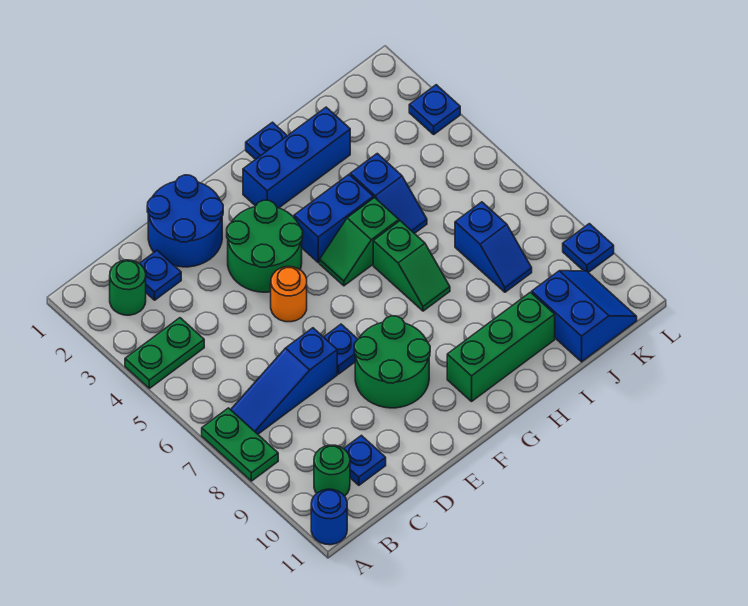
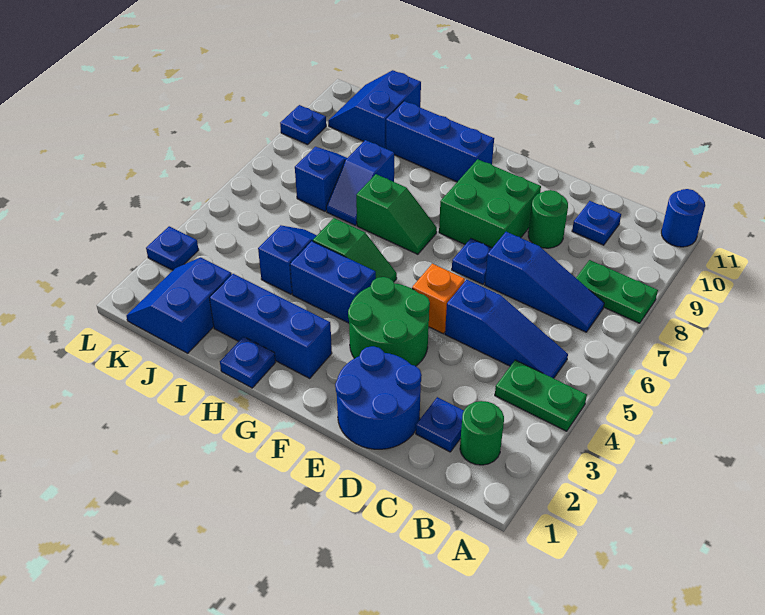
green 1x2 plate [202,408,278,481] -> green 1x2 plate turned to [576,260,658,323]
none -> blue 1x3 slope [445,279,568,378]
green 1x1 round brick [314,445,350,496] -> green 1x1 round brick moved to [528,190,568,248]
orange 1x1 round brick [271,267,307,322] -> orange 1x1 brick [412,264,465,334]
green 2x2 round brick [354,316,430,408] -> green 2x2 brick [439,159,541,248]
green 1x3 brick [447,292,555,401] -> blue 1x3 brick [386,101,494,182]
green 1x2 slope [373,221,450,311] -> green 1x2 slope turned to [356,174,437,254]
none -> blue 1x2 slope [326,140,394,225]
none -> blue 2x2 slope [126,257,232,353]

